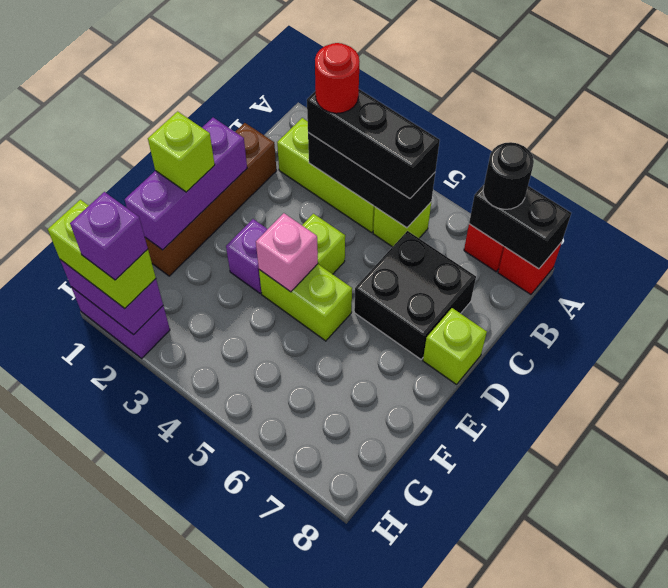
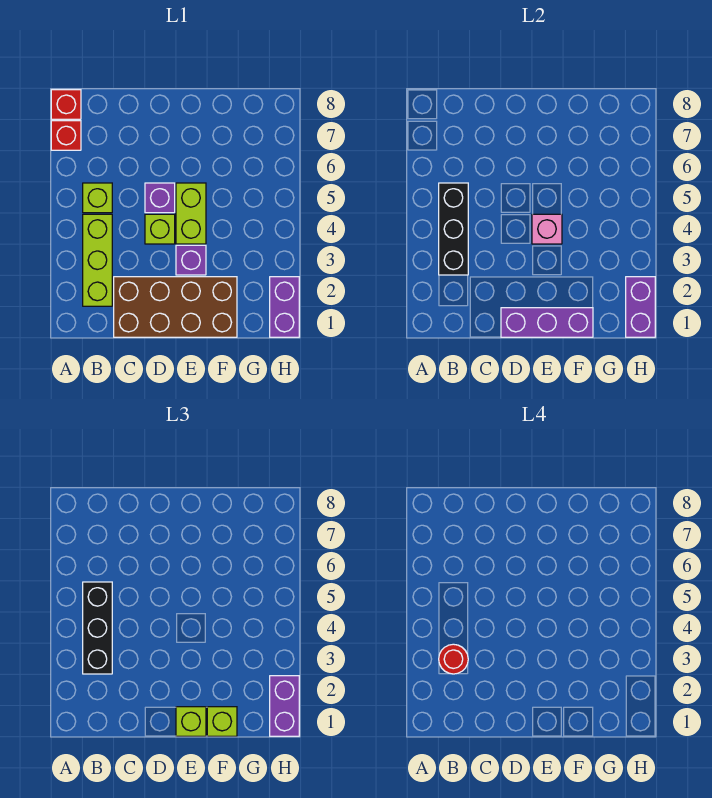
black 1x2 brick [469,185,571,269] -> none
black 1x1 round brick [483,142,534,209] -> none
brown 1x4 brick [145,123,277,276] -> brown 2x4 brick [114,277,237,337]
black 2x2 brick [354,231,476,359] -> none
lime 1x1 brick [423,308,487,384] -> lime 1x1 brick moved to [207,707,237,736]
lime 1x2 brick [48,200,156,308] -> purple 1x2 brick [270,676,299,736]
purple 1x1 brick [70,192,148,280] -> purple 1x1 brick moved to [145,183,175,213]

